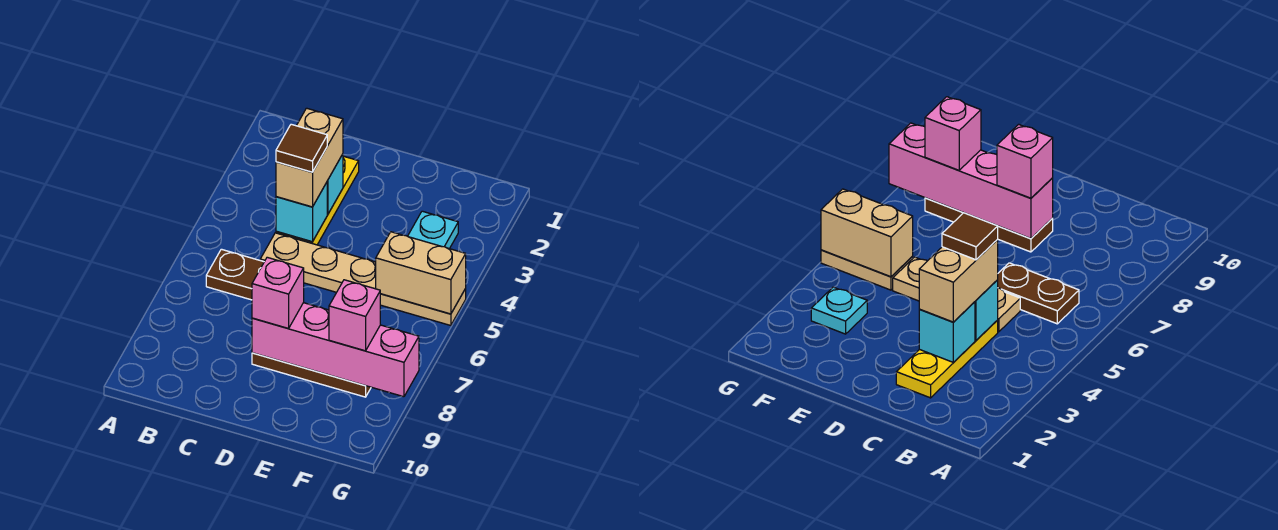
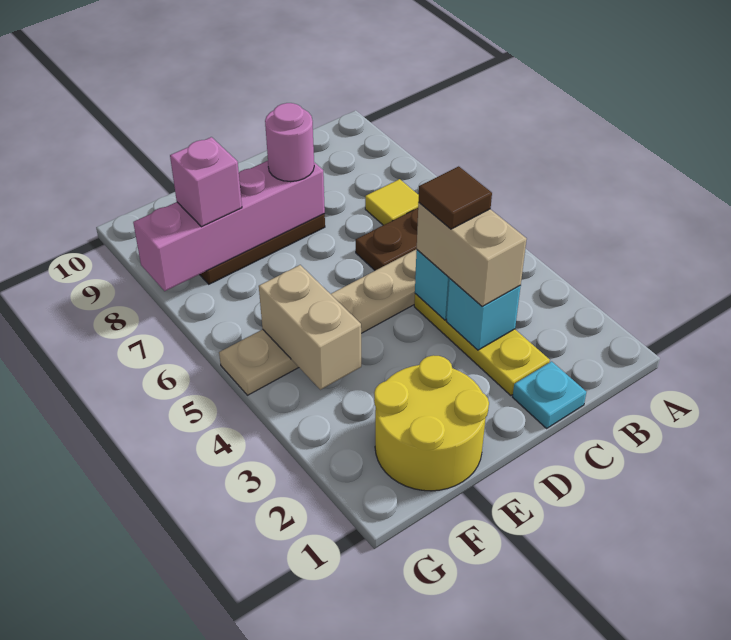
none -> yellow 1x1 tile [365,179,419,225]
pink 1x1 brick [252,257,304,328] -> pink 1x1 round brick [265,103,314,182]
none -> yellow 2x2 round brick [374,355,489,491]
cyan 1x1 plate [408,211,458,249] -> cyan 1x1 plate moved to [513,361,586,428]
tan 1x2 brick [376,232,466,314] -> tan 1x2 brick turned to [259,265,361,390]

